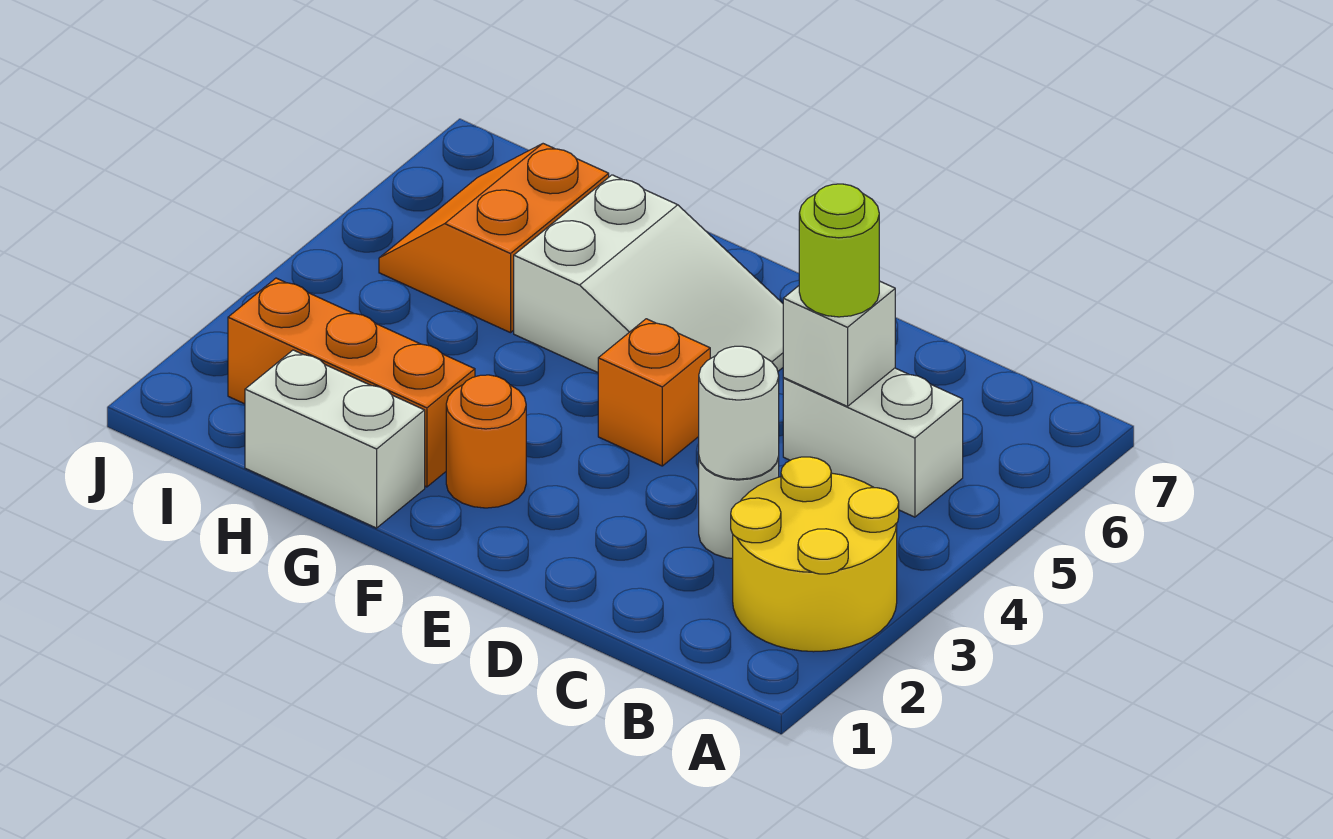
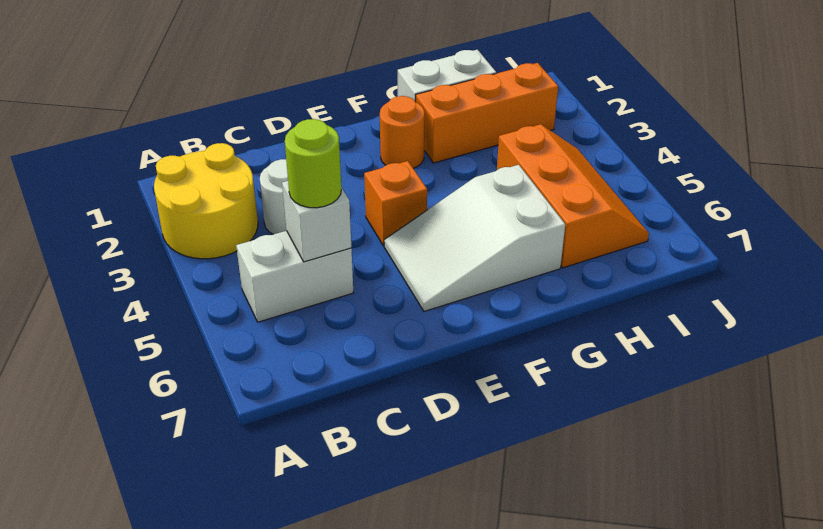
white 1x1 round brick [699,346,779,479] -> none
orange 2x2 slope [379,144,609,333] -> orange 2x3 slope [497,124,649,268]

